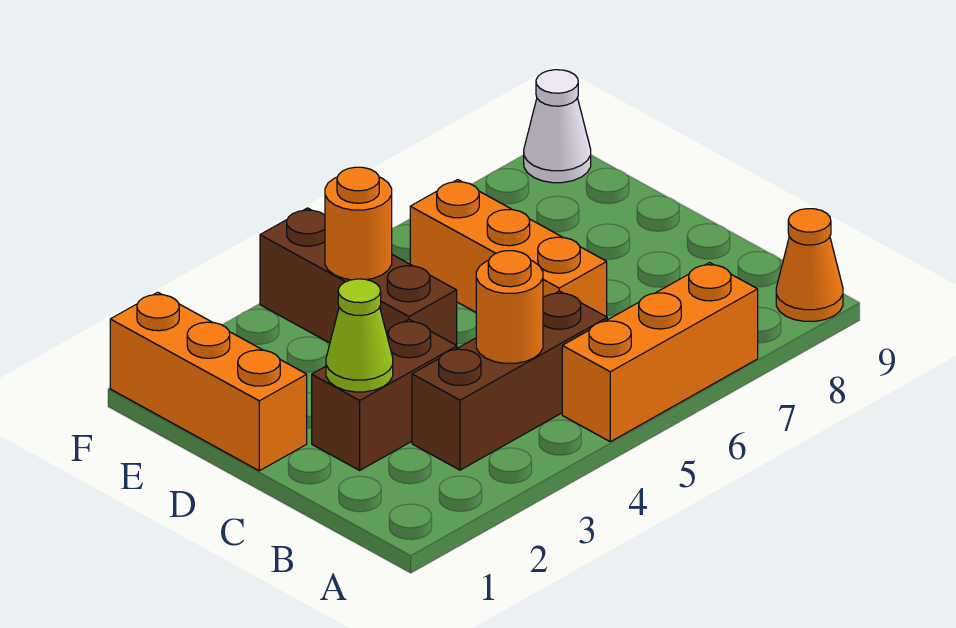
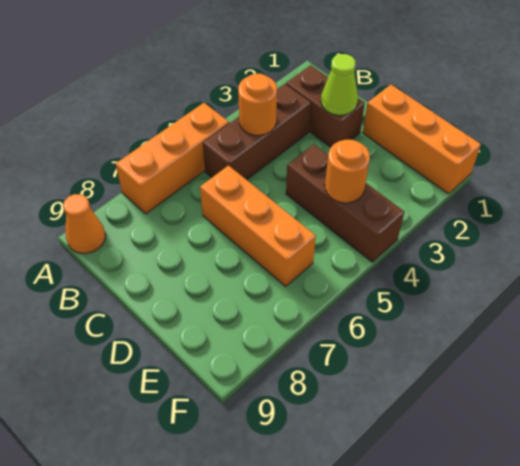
brown 1x2 brick [312,320,457,470] -> brown 1x2 brick turned to [286,65,365,147]
white 1x1 cone [524,70,591,183] -> none

